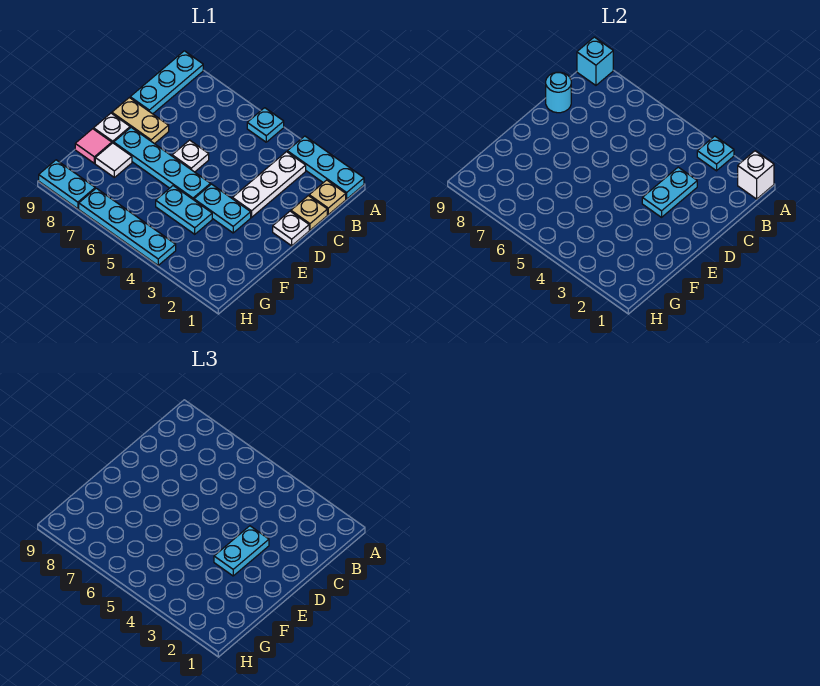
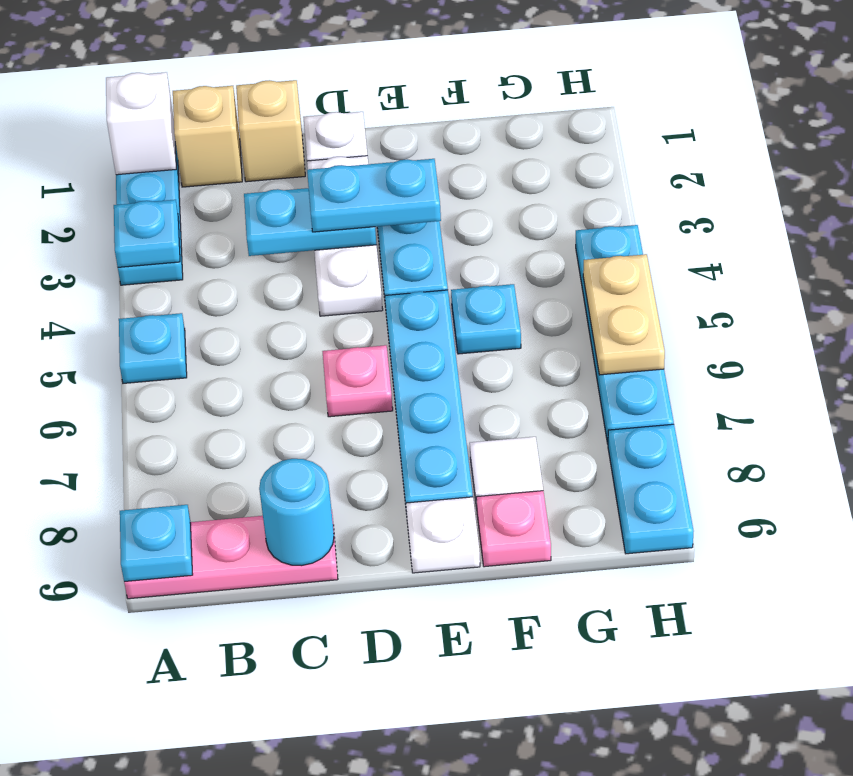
cyan 1x3 plate [130,51,203,114] -> pink 1x3 plate [124,510,338,599]
cyan 1x1 brick [577,37,613,85] -> cyan 1x1 plate [120,505,193,582]
tan 1x1 plate [309,180,346,215] -> tan 1x1 brick [173,86,242,187]
white 1x3 plate [232,152,306,217] -> white 1x3 plate turned to [307,156,383,316]
tan 1x1 plate [291,196,327,230] -> tan 1x1 brick [236,80,305,182]
white 1x1 plate [172,140,209,172] -> pink 1x1 plate [322,345,393,417]
tan 1x2 plate [112,98,169,144] -> tan 1x2 plate moved to [583,254,665,375]
cyan 1x2 plate [156,186,212,234] -> cyan 1x1 plate [451,284,521,354]
pink 1x1 tile [75,129,112,163] -> pink 1x1 plate [476,491,551,567]

